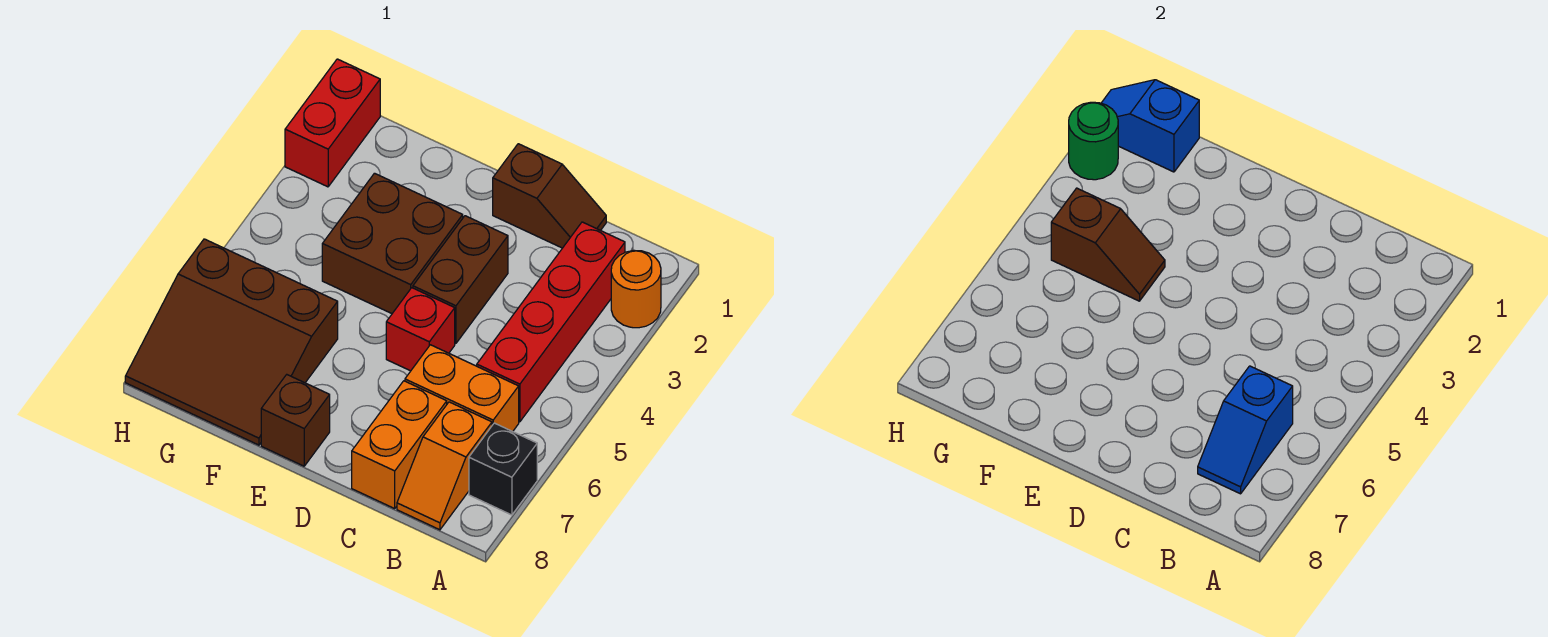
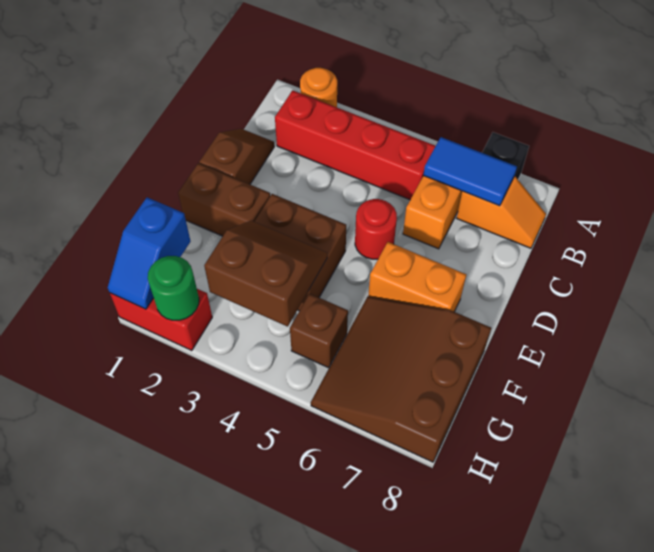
blue 1x2 slope [1198,366,1293,494] -> blue 1x2 tile [423,137,517,206]
orange 1x2 brick [352,381,447,509] -> orange 1x2 brick moved to [368,242,466,312]
brown 1x2 brick [413,216,508,343] -> brown 1x2 brick moved to [178,163,270,236]
red 1x1 brick [386,288,455,371] -> red 1x1 round brick [355,199,397,259]
brown 1x1 brick [261,375,330,466] -> brown 1x1 brick moved to [290,294,348,368]
brown 1x2 slope [1051,188,1165,301] -> brown 2x2 slope [204,221,327,326]
brown 3x3 slope [125,239,338,445] -> brown 3x3 slope turned to [311,296,491,462]

